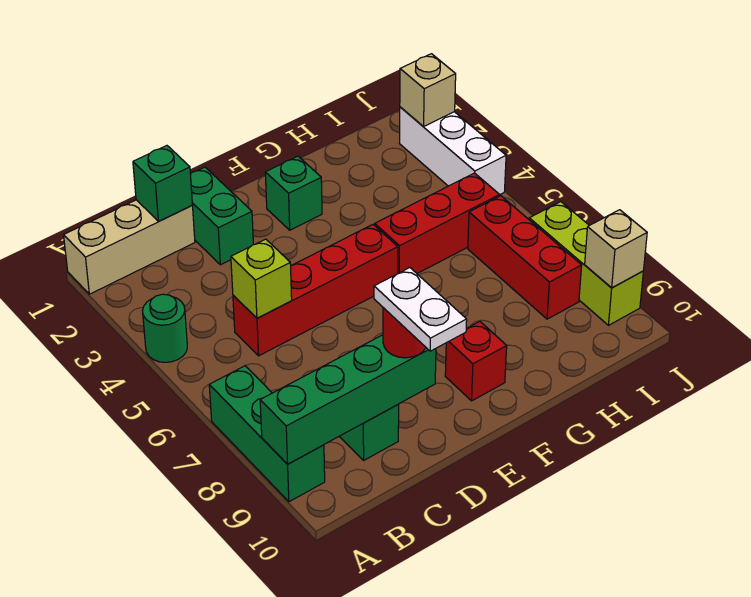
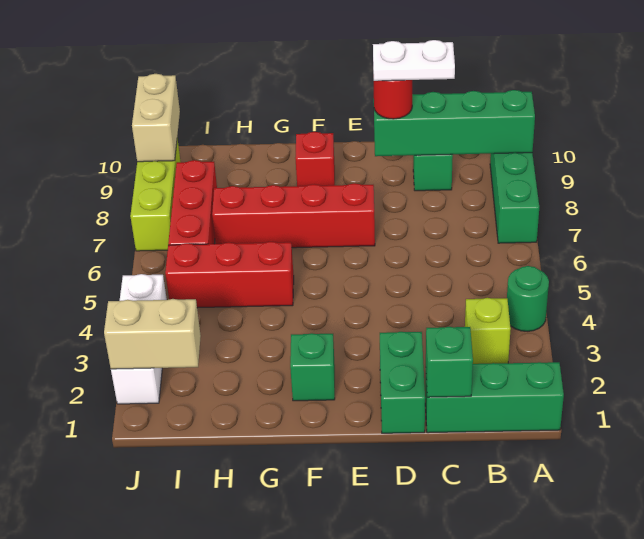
tan 1x3 brick [64,200,195,294] -> green 1x3 brick [425,362,564,433]
red 1x4 brick [233,225,398,356] -> red 1x4 brick moved to [212,183,375,248]
lime 1x1 brick [231,239,292,318] -> lime 1x1 brick moved to [465,298,511,364]
white 1x2 plate [374,268,467,351] -> white 1x2 plate turned to [373,40,455,81]
tan 1x1 brick [400,54,456,127] -> tan 1x2 brick [104,299,201,369]
tan 1x1 brick [585,210,647,288] -> tan 1x2 brick [132,74,180,162]

